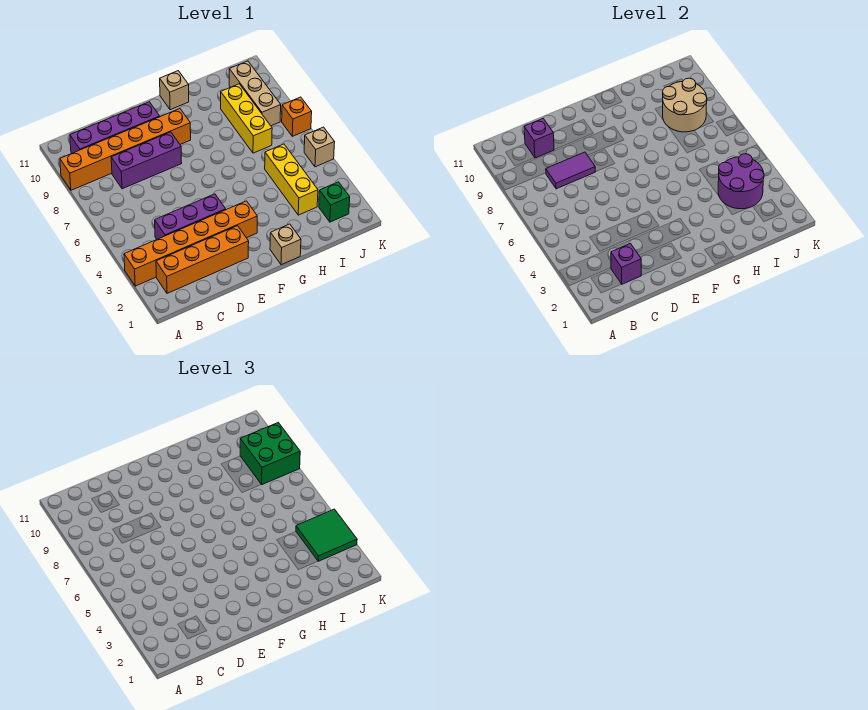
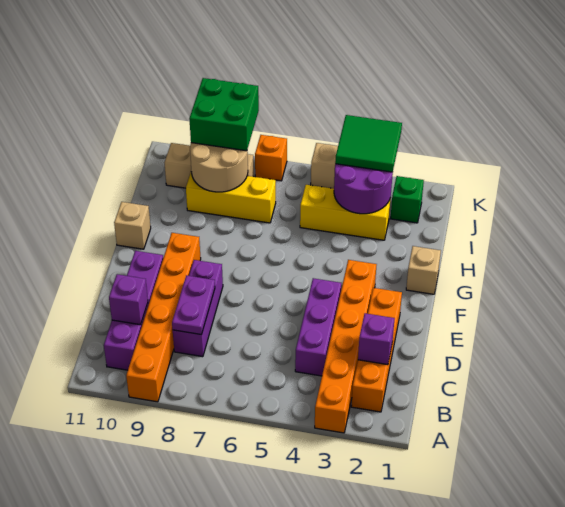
purple 1x2 tile [546,152,595,189] -> purple 1x2 plate [172,275,215,335]

